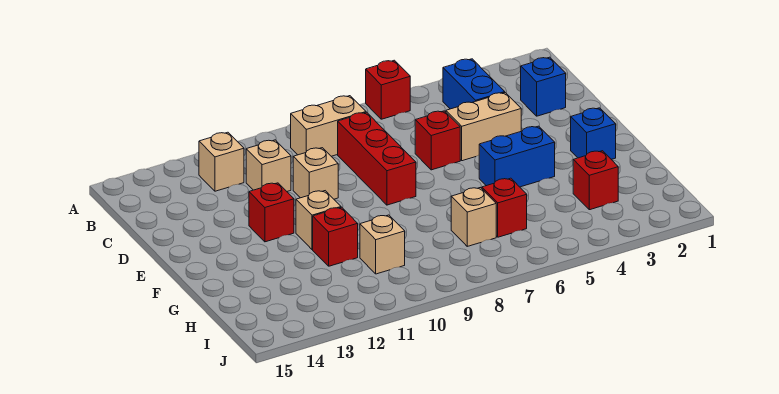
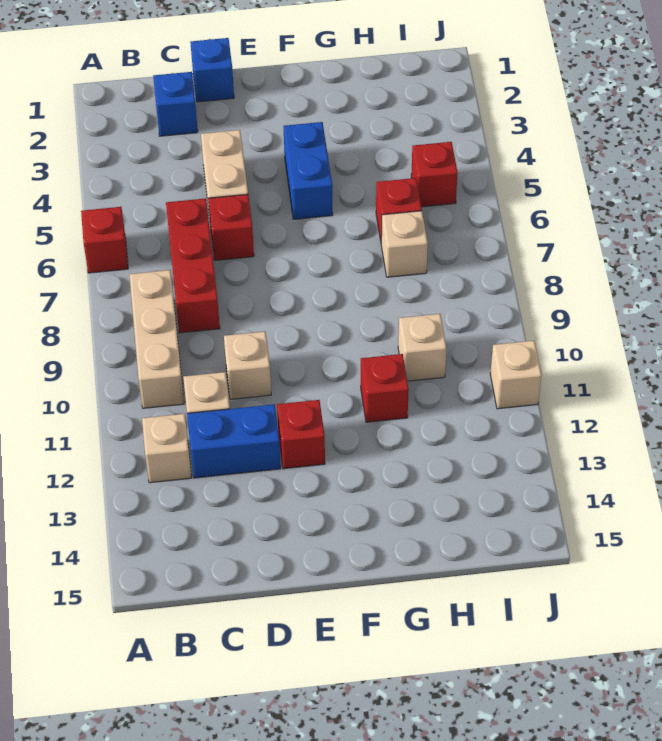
blue 1x2 brick [443,59,505,109] -> blue 1x2 brick moved to [187,404,281,478]
tan 1x2 brick [291,96,366,156] -> tan 1x3 brick [129,270,184,408]
red 1x3 brick [338,112,416,205] -> red 1x3 brick turned to [166,198,220,333]
blue 1x1 brick [571,108,616,159] -> blue 1x1 brick moved to [190,38,234,102]
tan 1x1 brick [296,191,341,250] -> tan 1x1 brick moved to [490,341,542,409]
red 1x1 brick [573,151,618,210] -> red 1x1 brick moved to [411,142,458,207]

